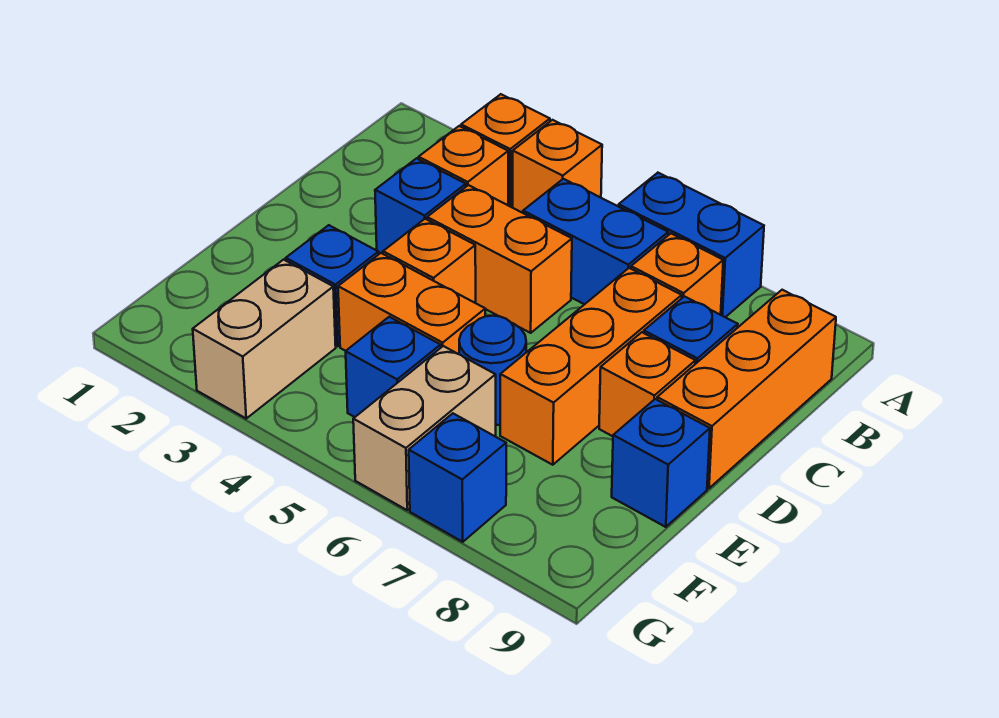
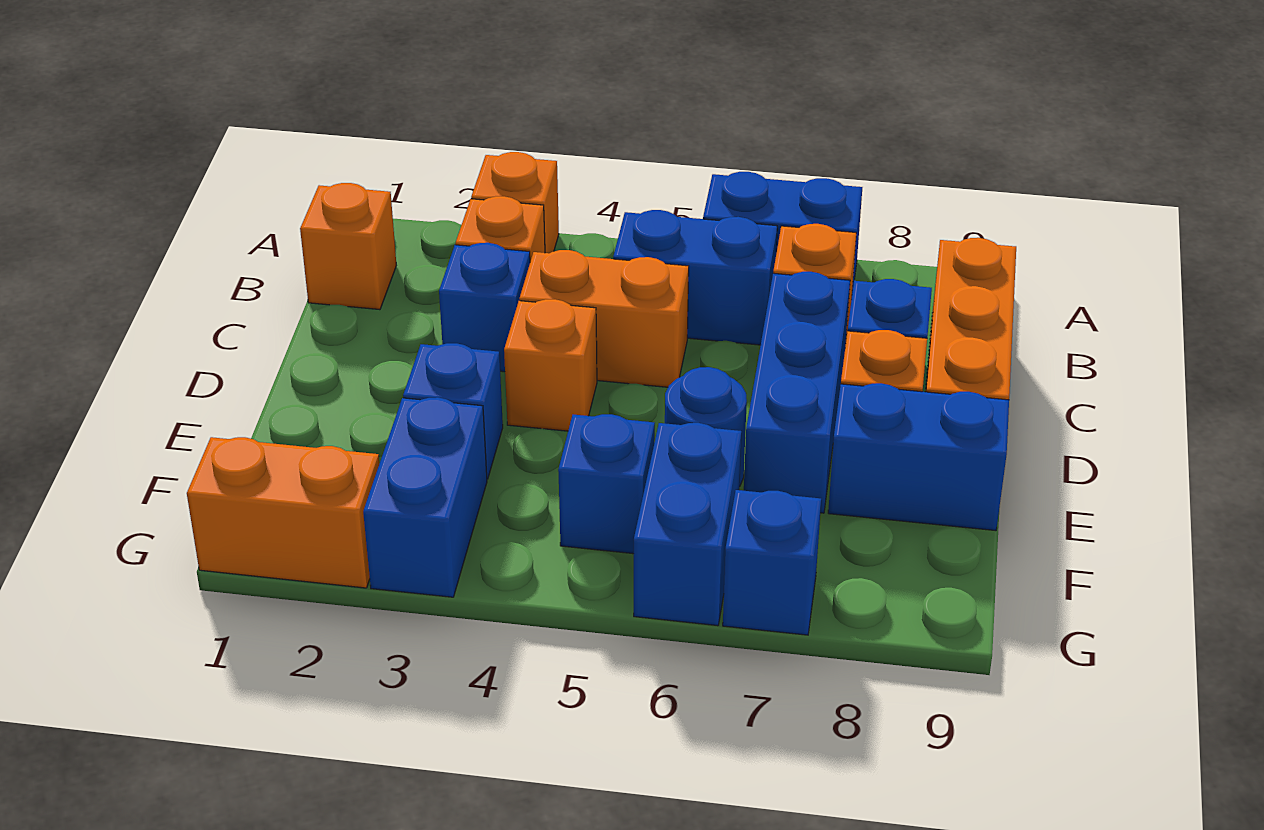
orange 1x1 brick [513,120,602,213] -> orange 1x1 brick moved to [300,183,396,310]
orange 1x3 brick [500,268,682,465] -> blue 1x3 brick [744,272,850,513]
orange 1x2 brick [338,253,485,354] -> orange 1x2 brick moved to [187,437,379,588]
blue 1x1 brick [612,399,710,527] -> blue 1x2 brick [828,383,1009,531]
tan 1x2 brick [193,260,336,418] -> blue 1x2 brick [363,397,487,597]
tan 1x2 brick [353,346,496,510] -> blue 1x2 brick [634,423,741,626]

